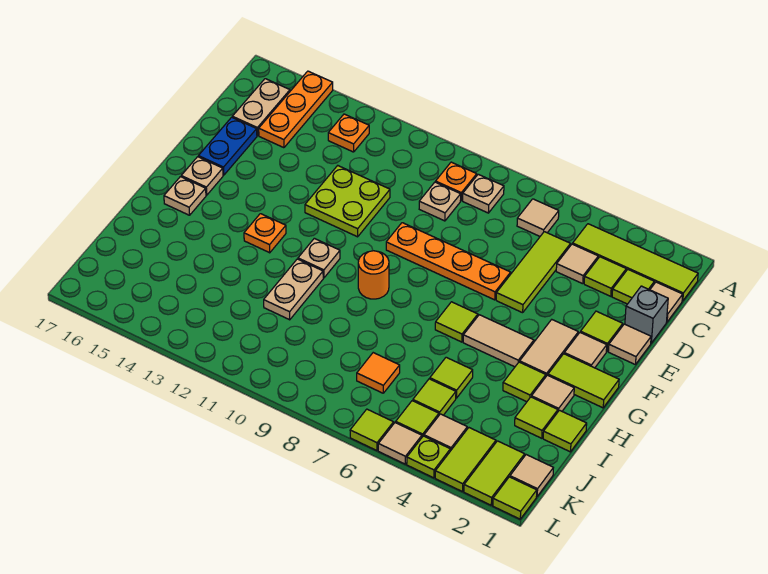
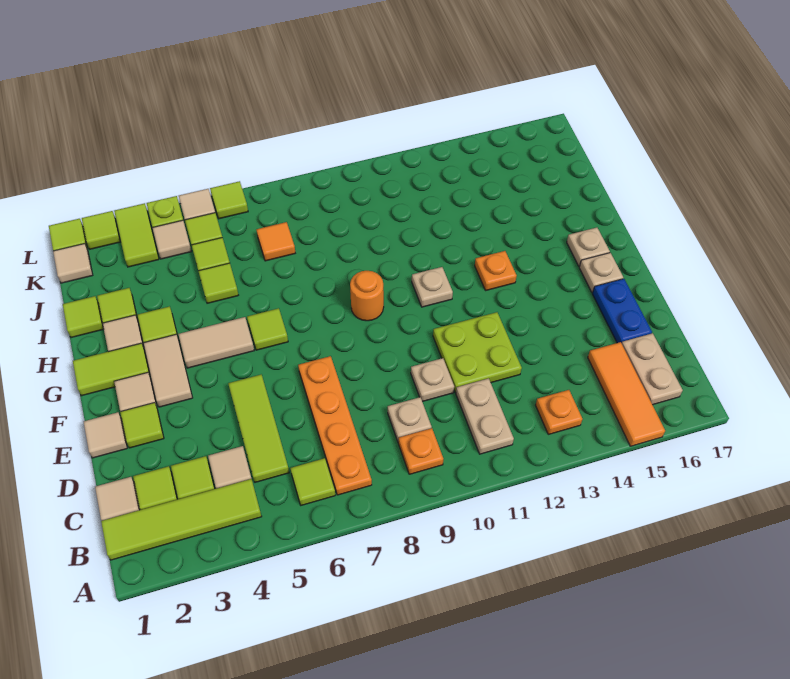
orange 1x3 plate [259,71,333,148] -> orange 1x3 tile [588,342,665,446]
tan 1x1 tile [517,199,559,236] -> lime 1x1 tile [290,458,335,505]
tan 1x1 plate [463,174,504,213] -> tan 1x1 plate moved to [411,358,454,402]
grey 1x1 brick [625,286,668,343] -> none
orange 1x4 plate [386,223,511,300] -> orange 1x4 plate turned to [298,356,372,495]
tan 1x2 plate [264,259,323,320] -> tan 1x2 plate moved to [456,378,514,454]
lime 1x2 tile [464,441,525,505] -> lime 1x1 tile [82,211,120,249]

